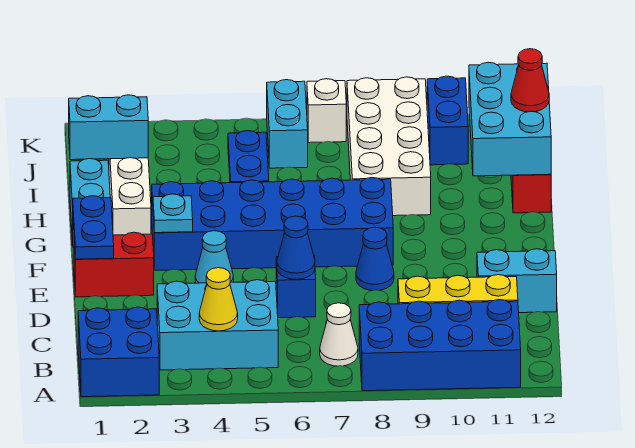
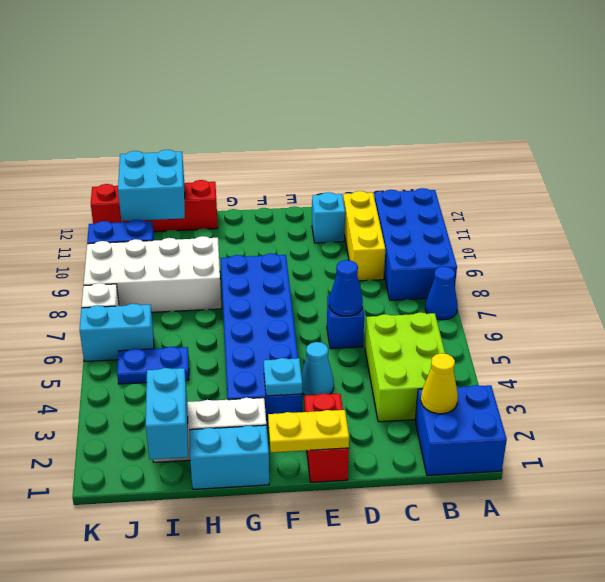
cyan 2x3 brick [157,280,278,370] -> lime 2x3 brick [365,313,445,422]
yellow 1x1 cone [199,268,238,331] -> yellow 1x1 cone moved to [421,353,458,414]
white 1x1 cone [320,303,358,366] -> none
cyan 1x2 brick [477,249,557,313] -> cyan 1x1 brick [312,192,345,243]
blue 1x2 plate [73,196,114,259] -> yellow 1x2 plate [268,410,349,452]
blue 1x1 cone [356,227,394,291] -> blue 1x1 cone moved to [425,266,458,320]
cyan 2x3 brick [469,62,551,176] -> cyan 2x2 brick [118,150,185,221]
red 1x1 cone [511,49,549,112] -> none

